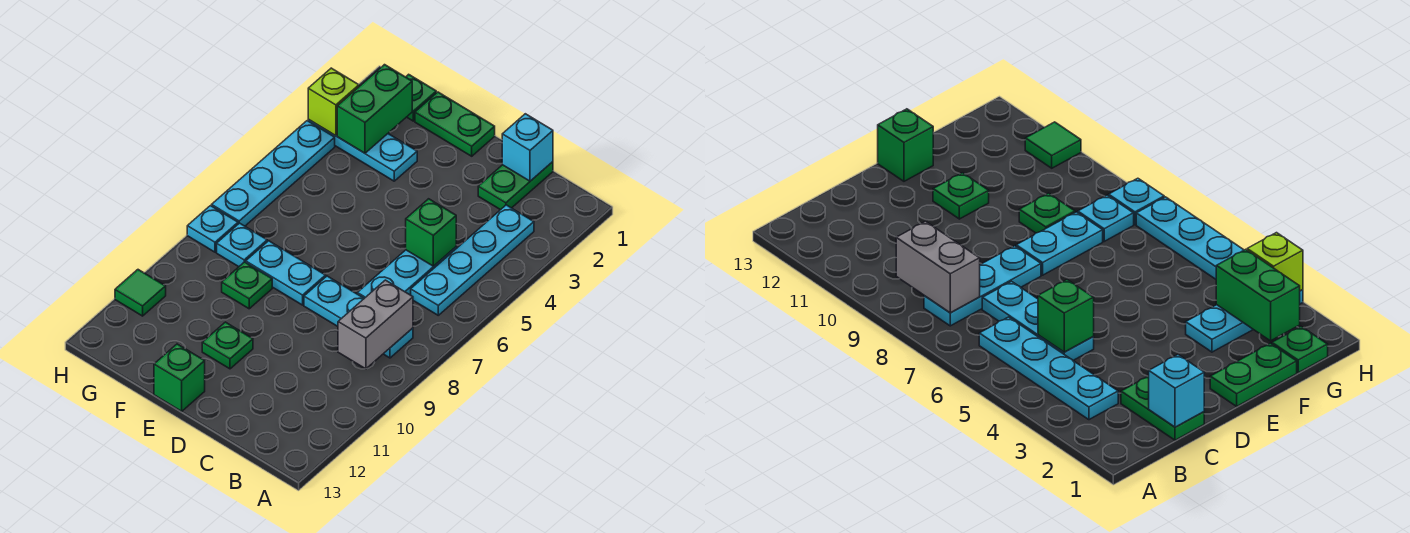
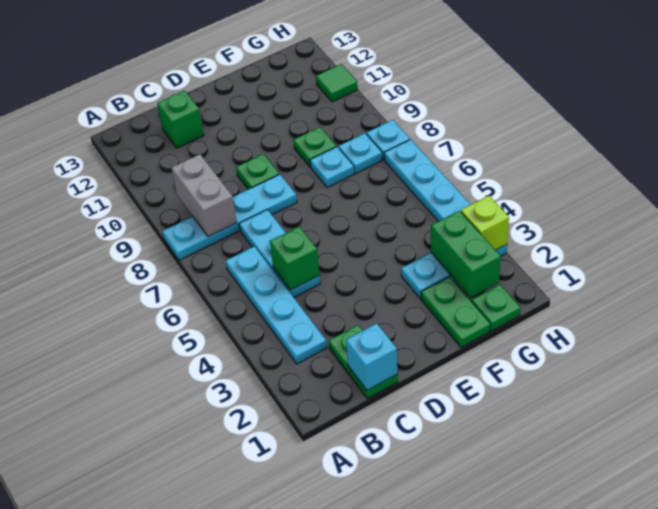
cyan 1x3 plate [304,276,413,358] -> cyan 1x4 plate [162,174,297,260]
green 1x2 plate [415,92,495,156] -> green 1x2 plate turned to [421,277,490,348]
cyan 1x2 plate [246,241,326,305] -> cyan 1x1 plate [310,147,354,188]
green 1x1 plate [202,322,253,369] -> green 1x1 plate moved to [236,154,279,189]
green 1x1 brick [154,344,205,411] -> green 1x1 brick moved to [157,90,204,148]

